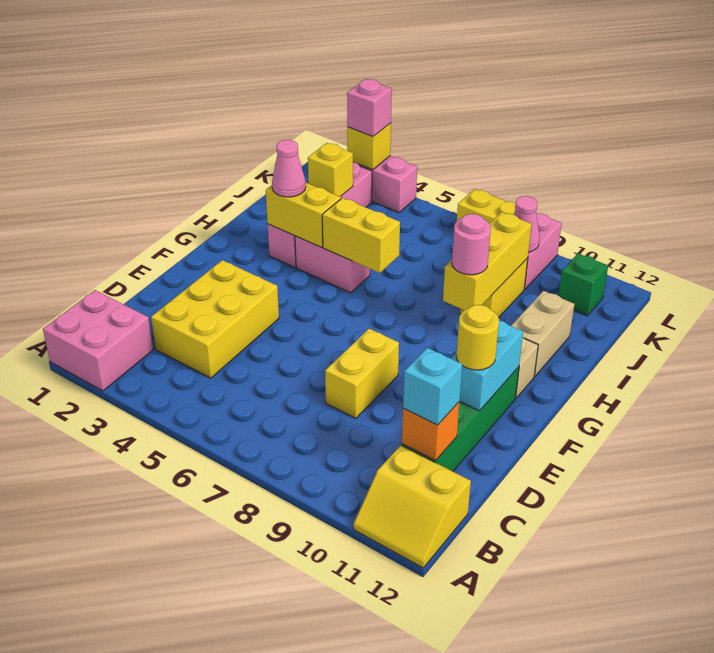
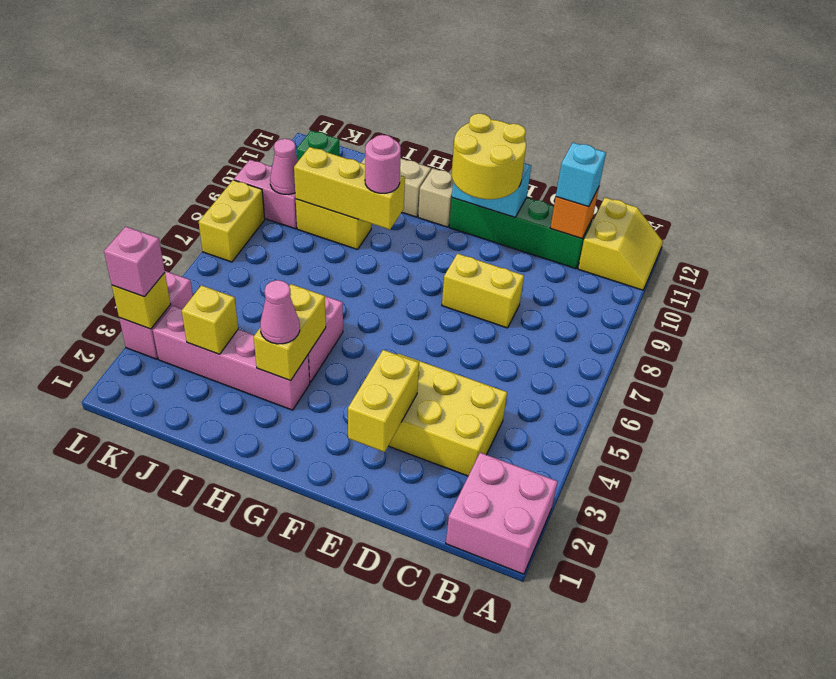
yellow 1x1 round brick [456,305,499,370] -> yellow 2x2 round brick [452,113,526,199]
yellow 1x2 brick [322,198,400,273] -> yellow 1x2 brick moved to [348,350,419,452]

